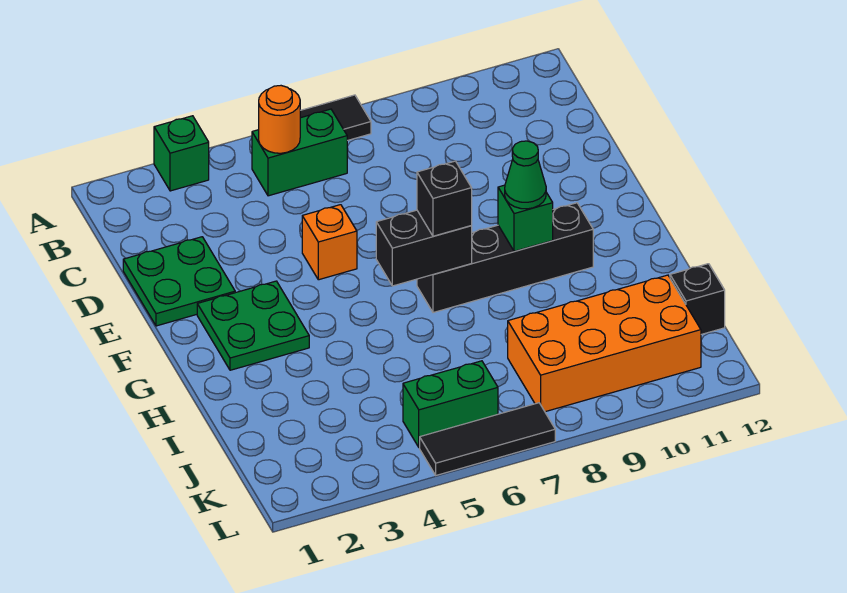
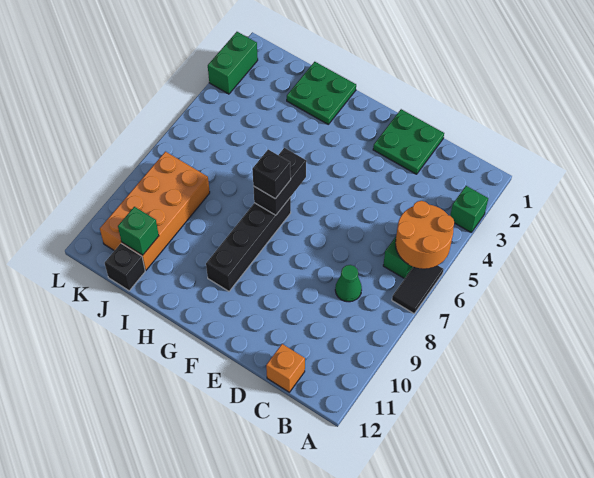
orange 1x1 round brick [259,86,300,153] -> orange 2x2 round brick [396,201,454,269]
orange 1x1 brick [302,205,357,280] -> orange 1x1 brick moved to [266,344,305,392]
green 2x2 plate [197,281,309,370] -> green 2x2 plate moved to [287,62,356,124]
green 1x1 brick [498,185,553,251] -> green 1x1 brick moved to [118,207,159,255]
green 1x1 cone [505,141,546,209] -> green 1x1 cone moved to [335,265,362,302]
green 1x2 brick [403,361,498,448] -> green 1x2 brick moved to [208,32,258,94]
black 1x3 tile [420,403,555,475] -> none

